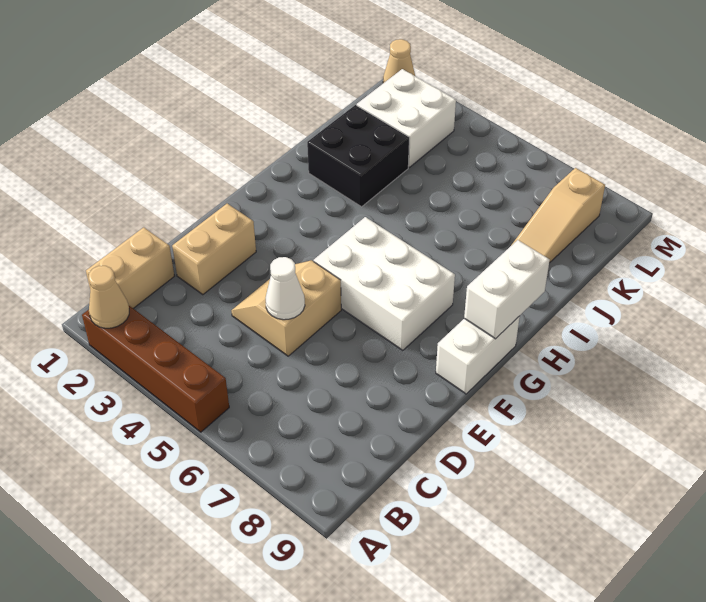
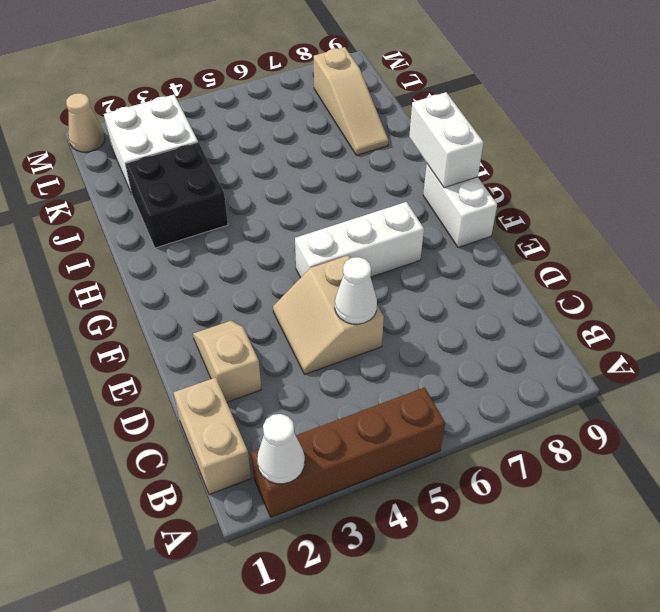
tan 1x1 cone [89,266,129,328] -> white 1x1 cone [257,414,305,484]
tan 1x2 brick [172,204,256,295] -> tan 1x2 slope [193,321,262,402]
white 2x3 brick [314,217,455,351] -> white 1x3 brick [295,202,424,278]

